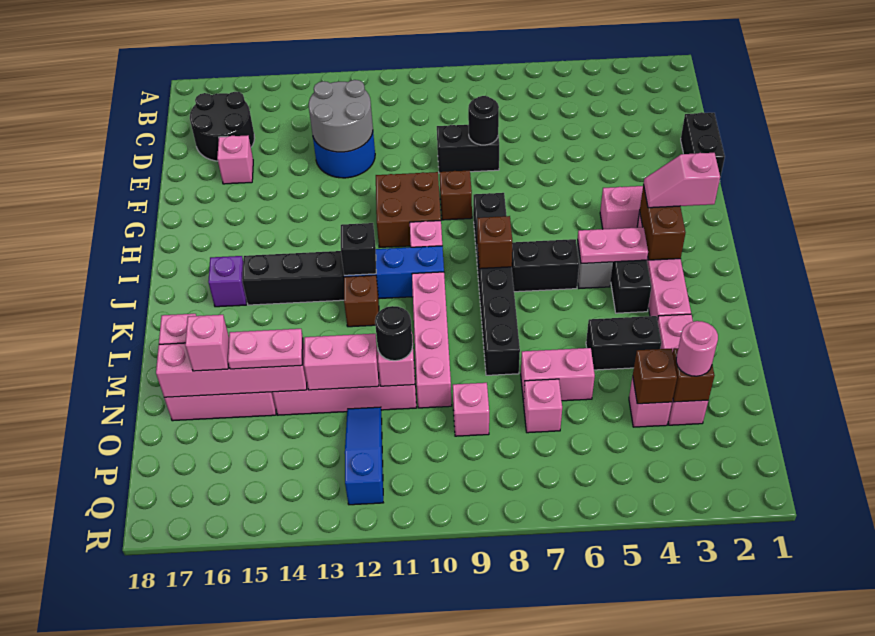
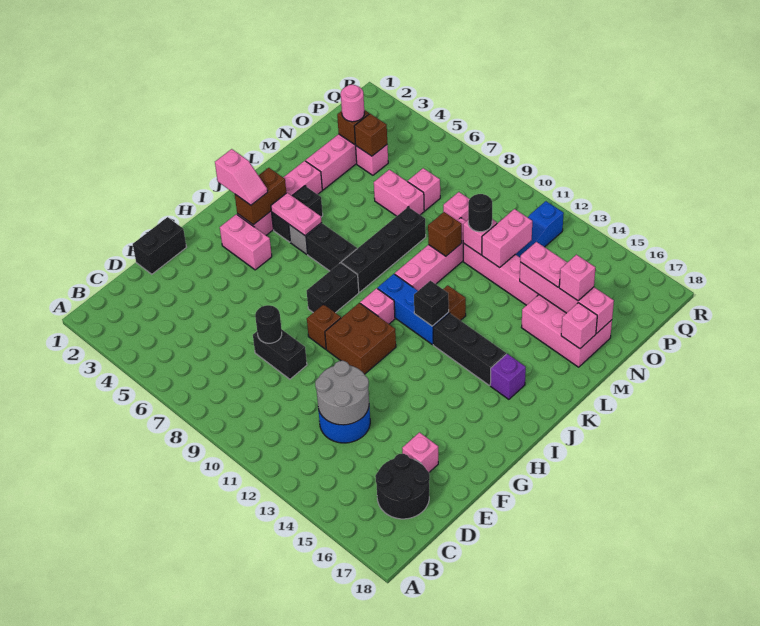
brown 1x1 brick [477,216,512,269] -> brown 1x1 brick moved to [428,212,462,256]
black 1x2 brick [586,316,661,370] -> none
pink 1x2 brick [304,334,379,390] -> pink 1x2 brick turned to [482,209,532,268]

